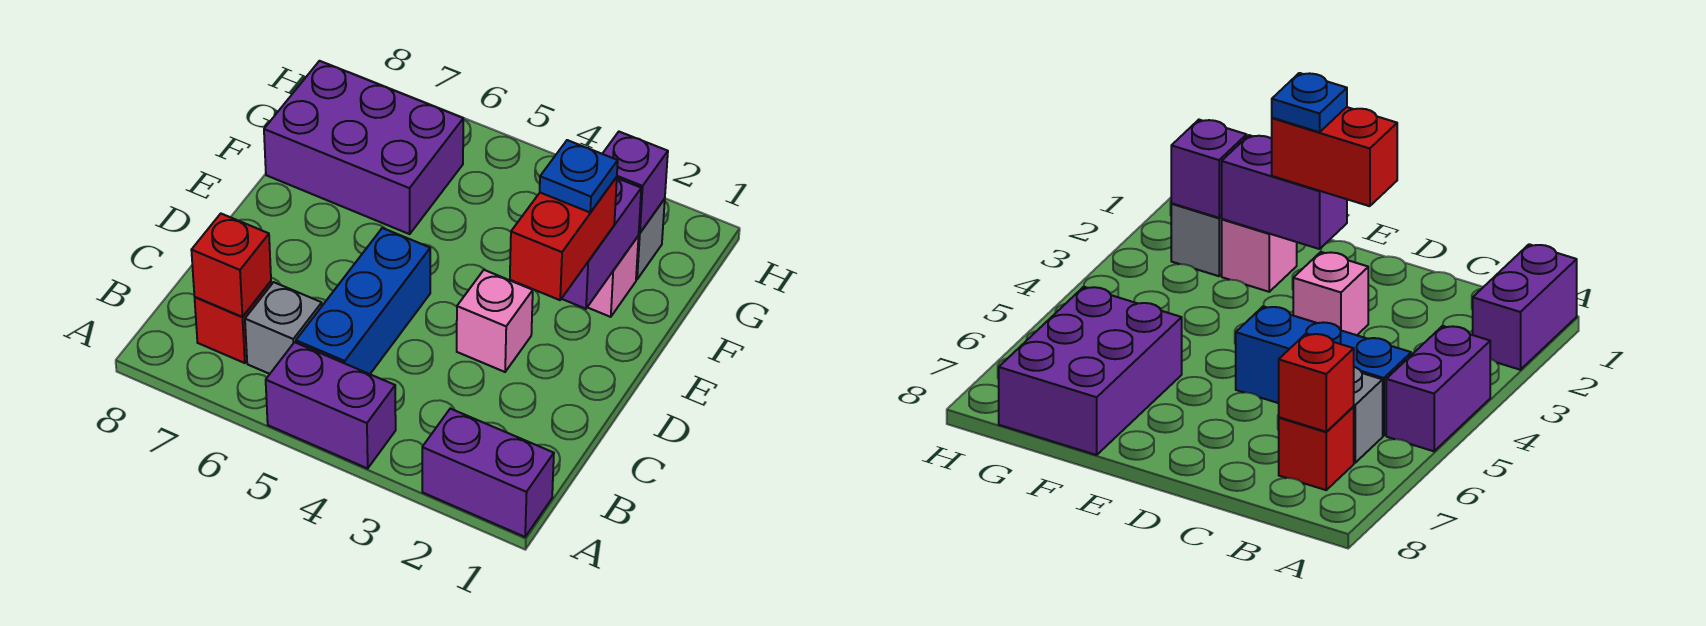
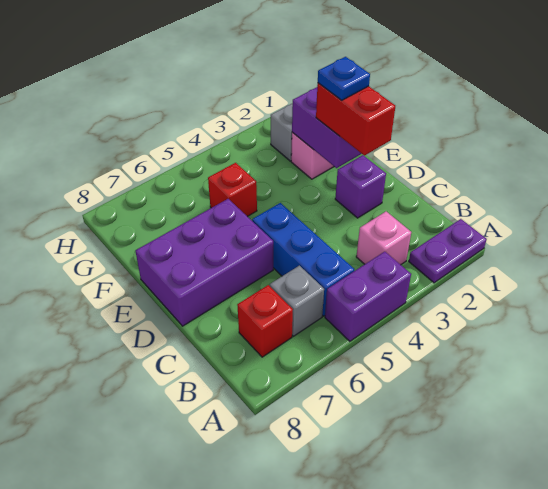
purple 1x2 brick [422,409,554,537] -> purple 1x2 plate [409,219,487,283]
red 1x1 brick [191,214,271,317] -> red 1x1 brick moved to [208,163,257,217]
pink 1x1 brick [457,270,533,372] -> pink 1x1 brick moved to [356,211,411,265]
purple 2x3 brick [264,61,463,234] -> purple 2x3 brick moved to [135,199,273,326]
purple 1x1 brick [602,132,668,233] -> purple 1x1 brick moved to [335,155,386,218]

